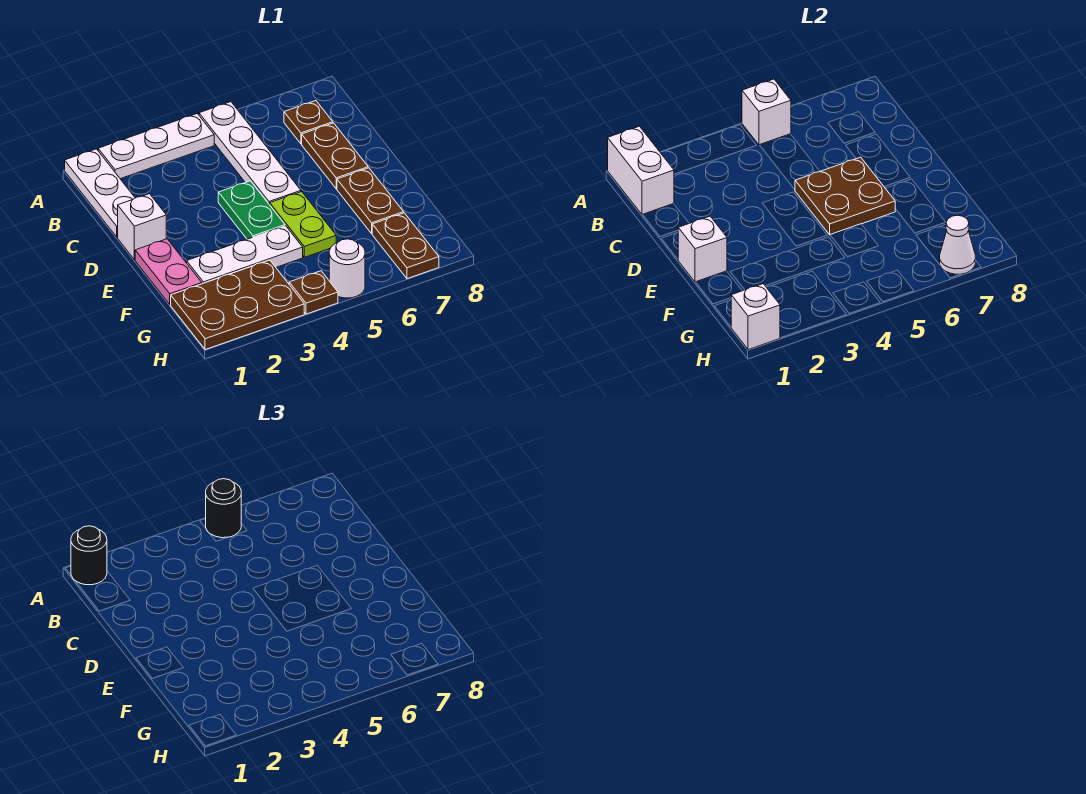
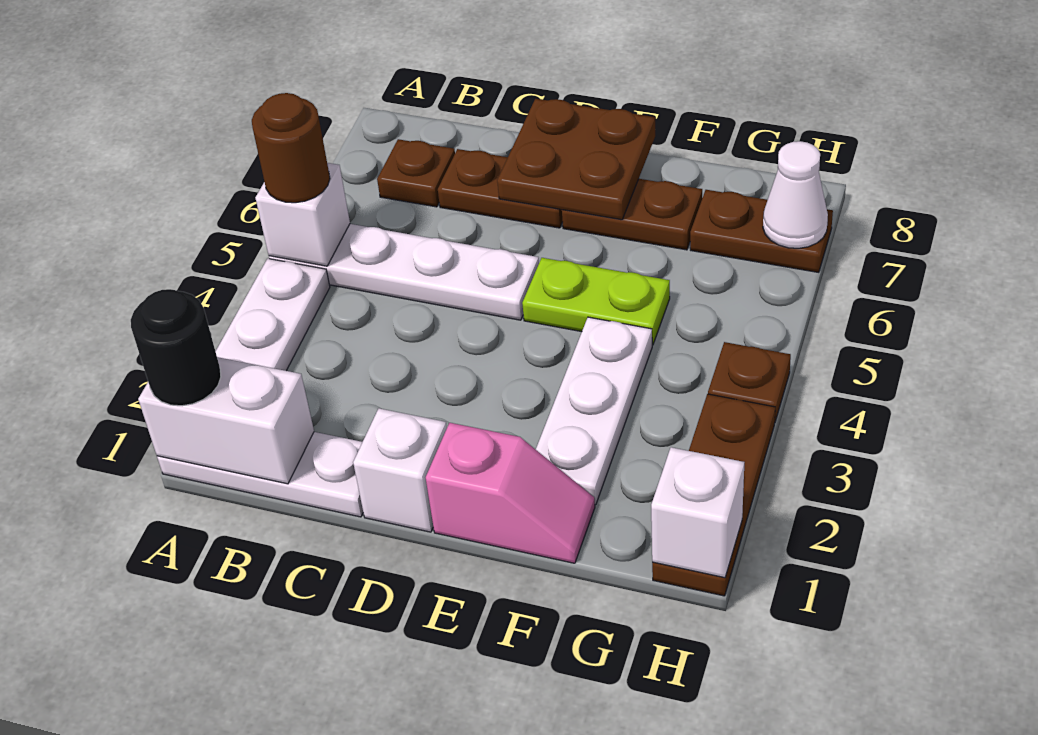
black 1x1 round brick [206,479,241,538] -> brown 1x1 round brick [252,93,330,203]
green 1x2 plate [218,181,285,239] -> none
brown 2x2 plate [795,157,895,235] -> brown 2x2 plate moved to [497,99,655,220]
pink 1x2 plate [135,239,202,305] -> pink 1x2 slope [426,423,595,563]
white 1x1 brick [678,216,727,282] -> none
brown 2x3 plate [171,260,304,350] -> brown 1x3 plate [652,394,775,596]
white 1x1 round brick [329,239,365,298] -> none

